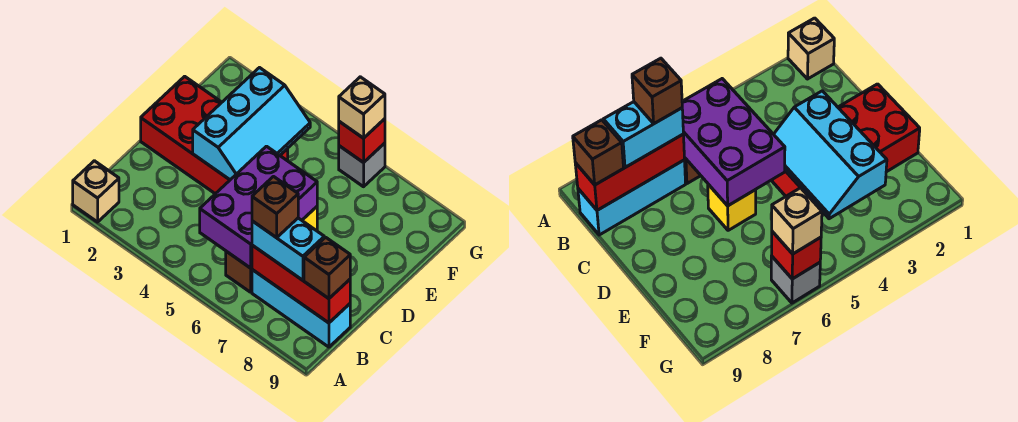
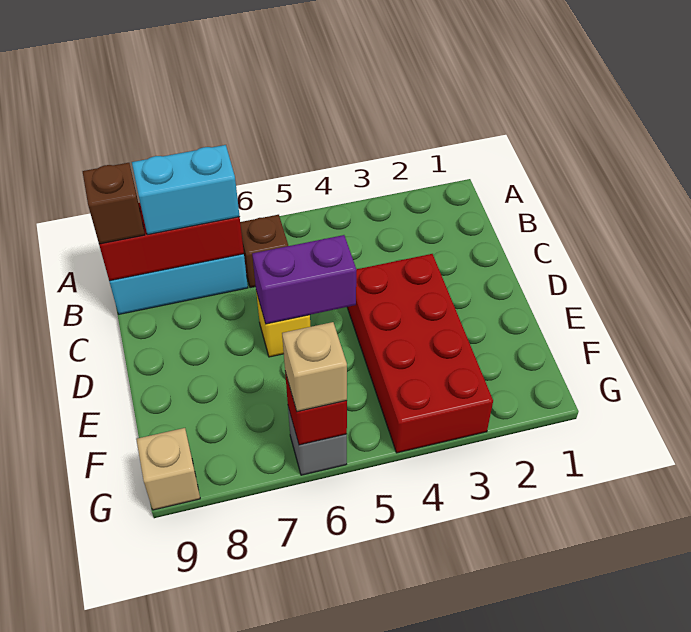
tan 1x1 brick [73,161,119,222] -> tan 1x1 brick moved to [136,428,200,510]
purple 2x3 brick [200,146,317,268] -> purple 1x2 brick [252,235,356,324]
brown 1x1 brick [252,177,298,238] -> none
red 2x4 brick [141,76,288,194] -> red 2x4 brick turned to [347,254,493,453]
cyan 2x3 slope [193,68,310,180] -> none

